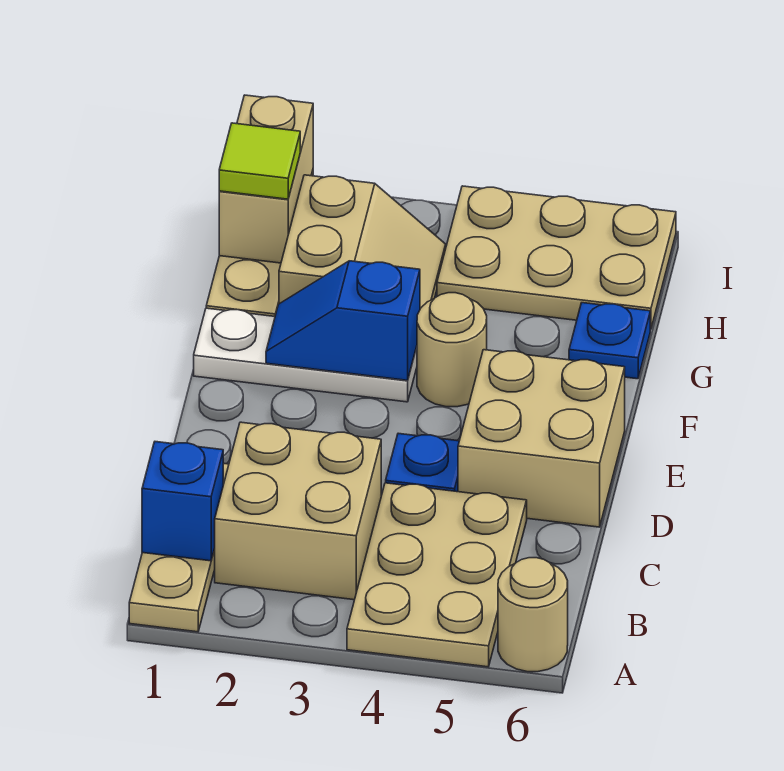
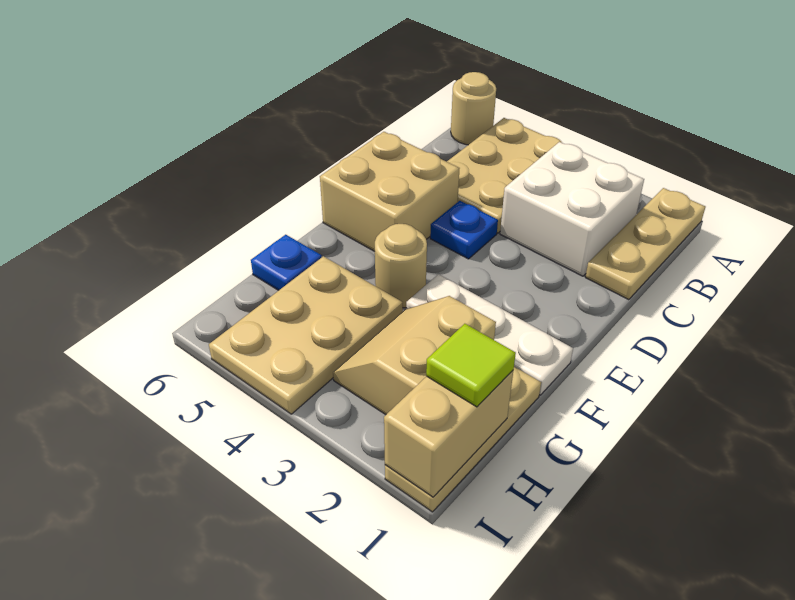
blue 1x1 brick [142,442,223,561] -> none
tan 2x2 brick [215,422,381,600] -> white 2x2 brick [500,142,644,276]
blue 1x2 slope [266,261,420,380] -> none
tan 2x3 plate [437,186,676,329] -> tan 2x3 plate turned to [209,256,403,414]

